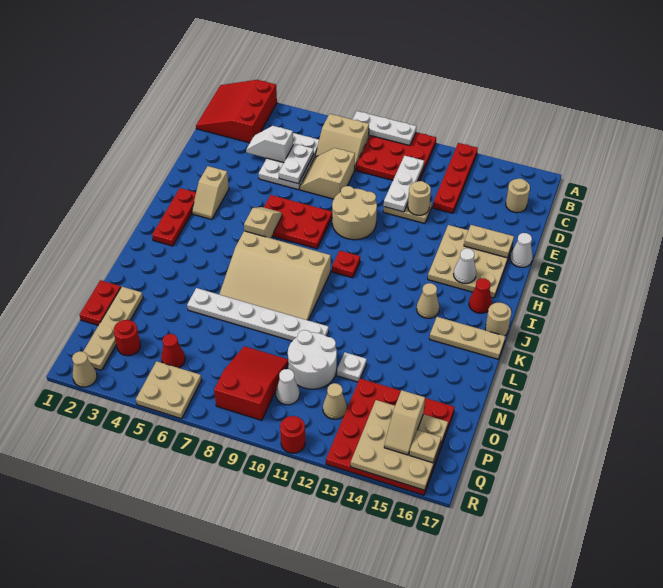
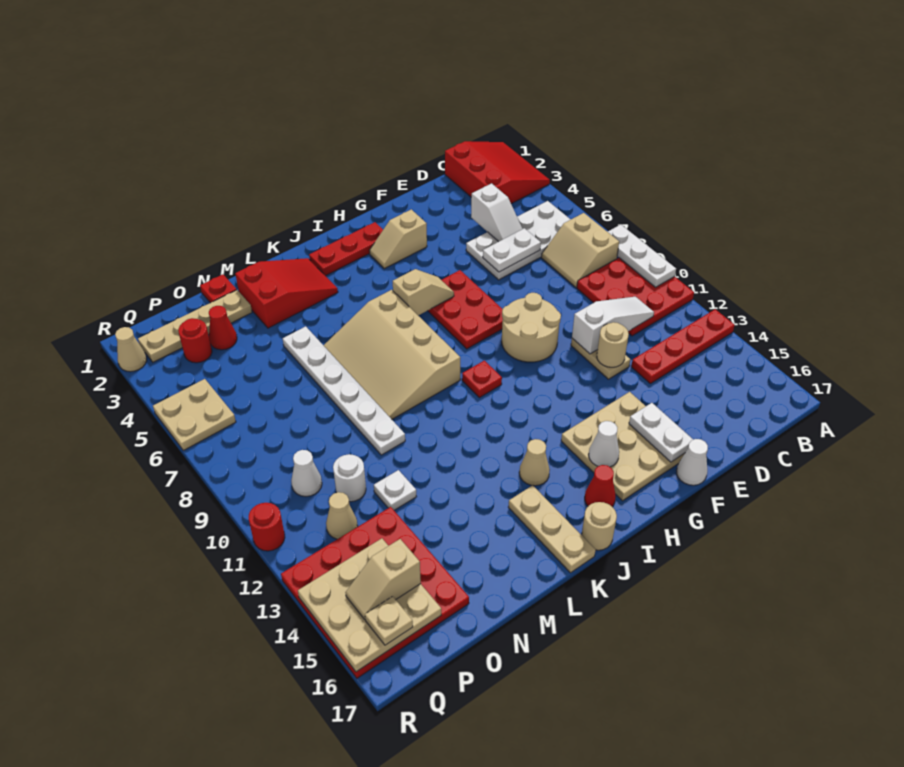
red 3x3 slope [196,80,277,143] -> red 3x3 slope turned to [445,141,550,204]
white 2x3 plate [259,133,319,190] -> white 2x4 plate [466,201,571,280]
white 1x3 plate [384,156,424,212] -> white 1x3 slope [572,297,654,354]
tan 1x1 round brick [506,179,530,213] -> none
white 1x2 slope [246,126,293,163] -> white 1x2 slope turned to [471,183,522,242]
tan 2x2 slope [300,148,355,199] -> none
tan 1x2 plate [464,225,514,258] -> white 1x2 plate [629,403,693,462]
red 1x2 plate [80,280,121,325] -> red 1x1 plate [200,274,237,303]
white 2x2 round brick [288,330,337,389] -> white 1x1 round brick [333,454,366,502]
red 2x3 slope [214,346,288,420] -> red 2x3 slope moved to [235,258,338,328]
red 1x1 cone [161,334,185,368] -> red 1x1 cone moved to [209,306,237,350]

